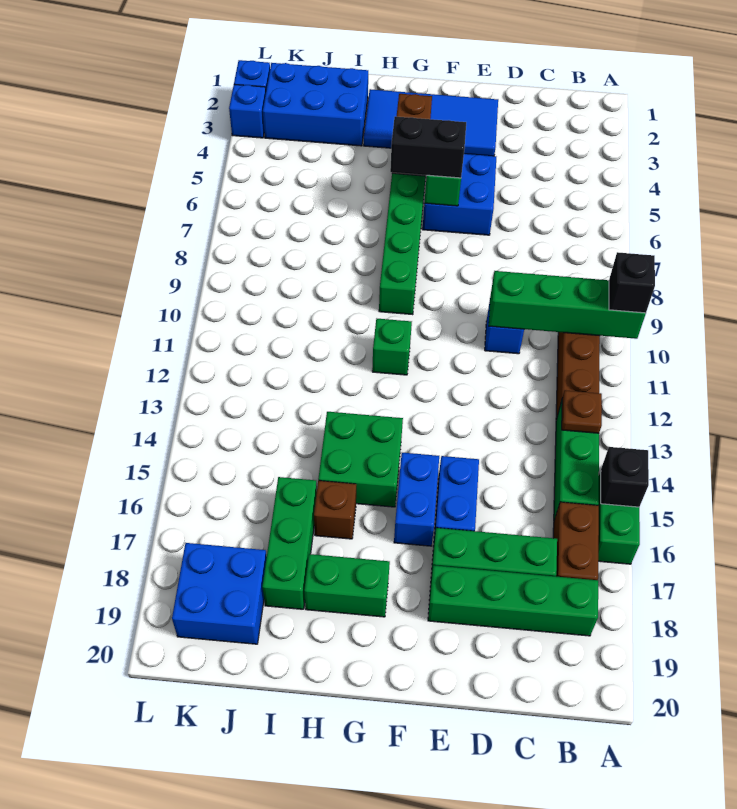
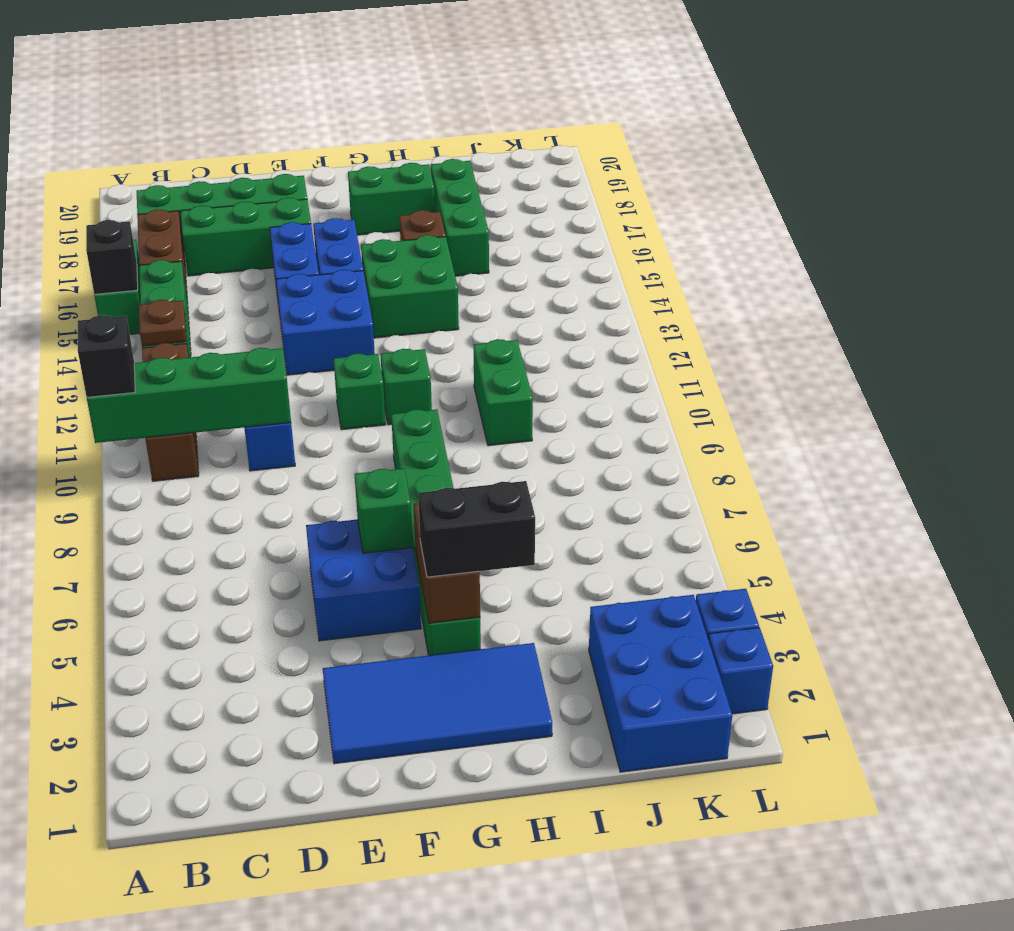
black 1x2 brick [390,116,466,178] -> black 1x2 brick moved to [418,481,535,577]
none -> green 1x1 brick [334,353,386,430]
blue 2x3 brick [263,63,368,146] -> blue 2x3 brick turned to [589,595,732,772]
none -> green 1x2 brick [474,339,533,446]
blue 2x2 brick [172,543,267,644] -> blue 2x2 brick moved to [276,270,375,375]

